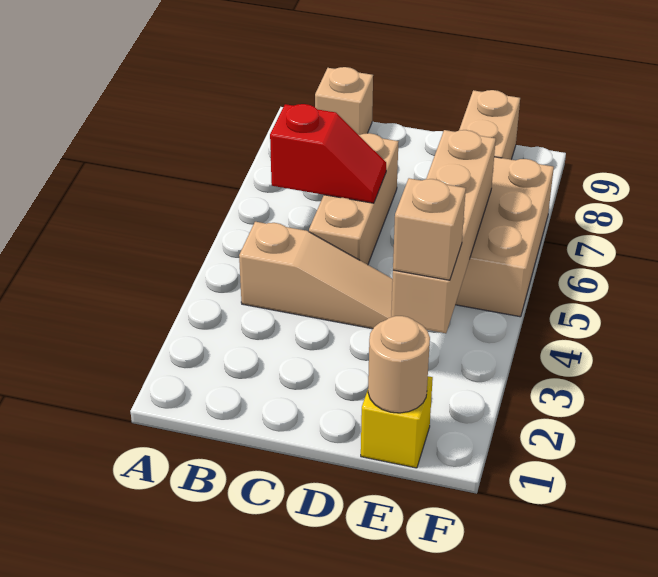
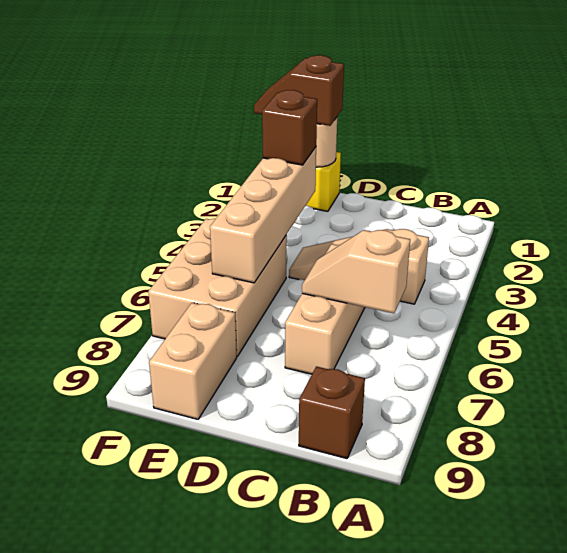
red 1x2 slope [270,104,386,203] -> tan 1x2 slope [302,230,410,313]
tan 1x1 brick [315,67,373,135] -> brown 1x1 brick [299,366,365,459]
none -> brown 1x2 slope [254,55,344,126]
tan 1x1 brick [393,178,466,280] -> brown 1x1 brick [262,90,317,165]

